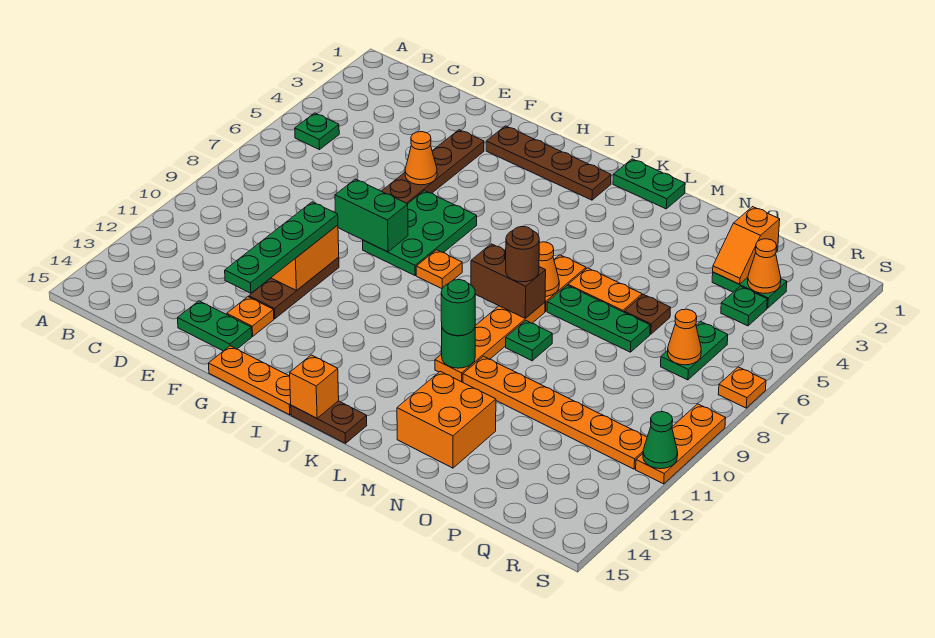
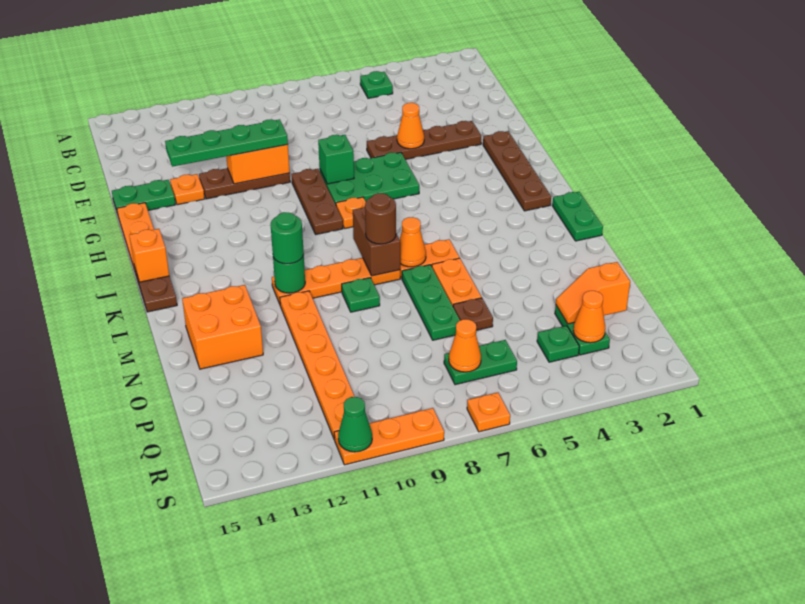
green 1x2 plate [178,301,252,351] -> green 1x2 plate turned to [112,180,176,214]
green 1x2 brick [335,179,408,252] -> green 1x1 brick [318,135,354,184]
none -> brown 1x3 plate [291,169,343,234]

